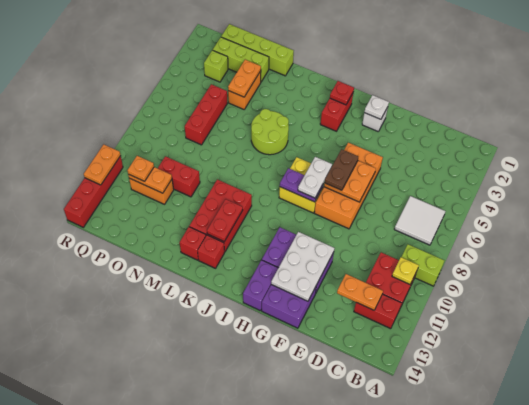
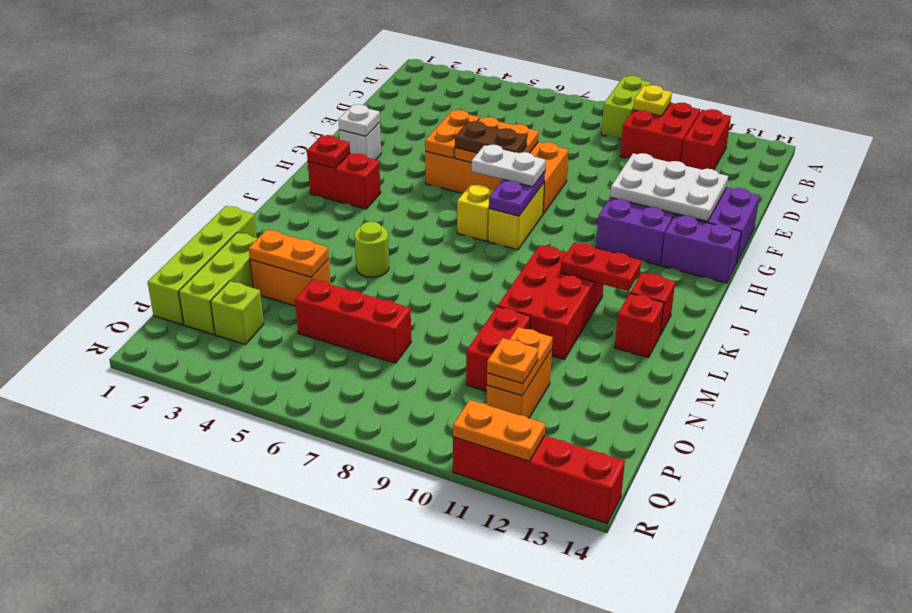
white 2x2 tile [394,196,446,245] -> none
orange 1x2 plate [337,274,383,310] -> orange 1x2 plate moved to [425,110,480,158]
lime 2x2 round brick [251,109,289,155] -> lime 1x1 round brick [354,222,389,277]
red 2x3 brick [189,179,252,252] -> red 2x3 brick turned to [498,245,604,359]

